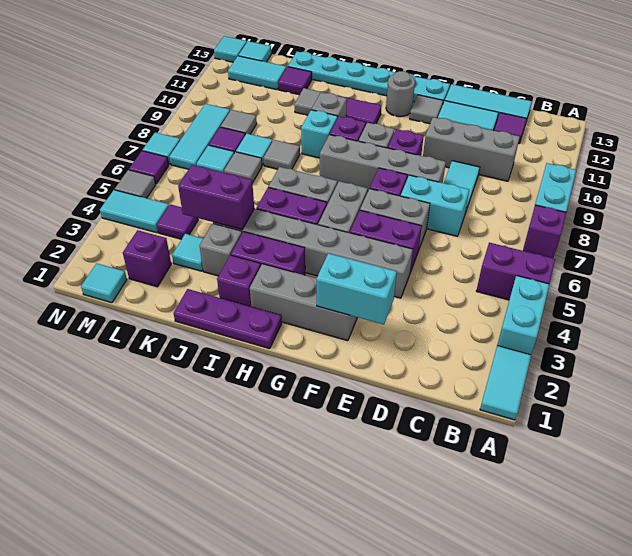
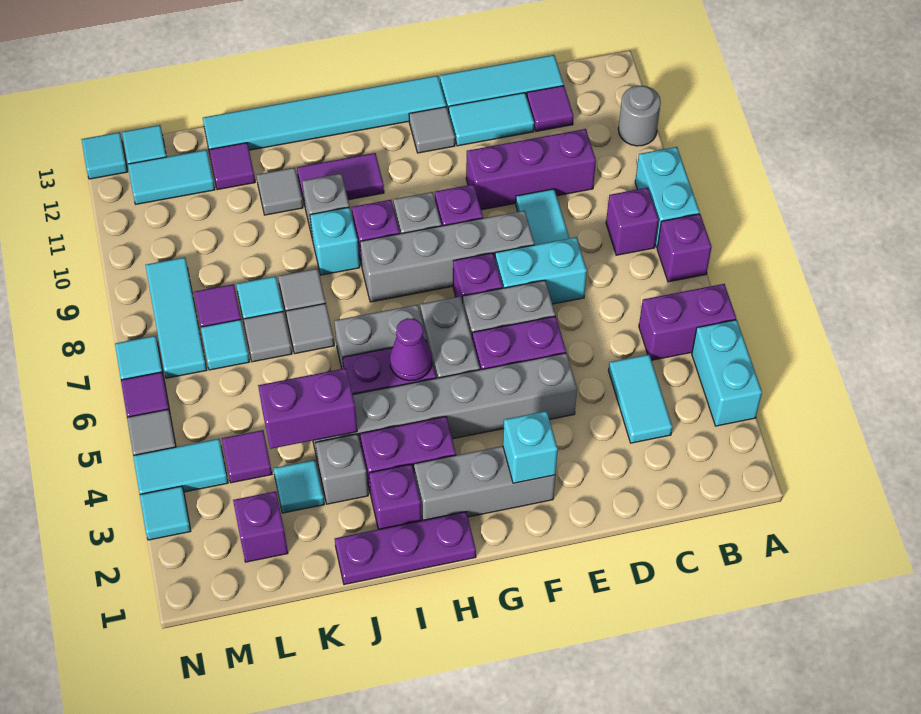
cyan 1x2 tile [480,346,531,420] -> cyan 1x2 tile moved to [608,354,672,443]
none -> purple 1x1 brick [606,188,659,255]
grey 1x3 brick [423,117,520,181] -> purple 1x3 brick [466,129,596,210]
cyan 1x2 brick [317,253,397,325] -> cyan 1x1 brick [503,411,558,483]
cyan 1x6 plate [288,52,450,103] -> cyan 1x6 tile [203,76,446,150]
grey 1x1 round brick [386,71,415,117] -> grey 1x1 round brick moved to [618,85,661,146]
none -> purple 1x1 cone [390,318,432,381]
grey 1x1 tile [220,110,257,135] -> grey 1x1 tile moved to [286,303,334,354]
cyan 1x1 tile [81,263,127,303] -> cyan 1x1 tile moved to [140,486,191,540]

